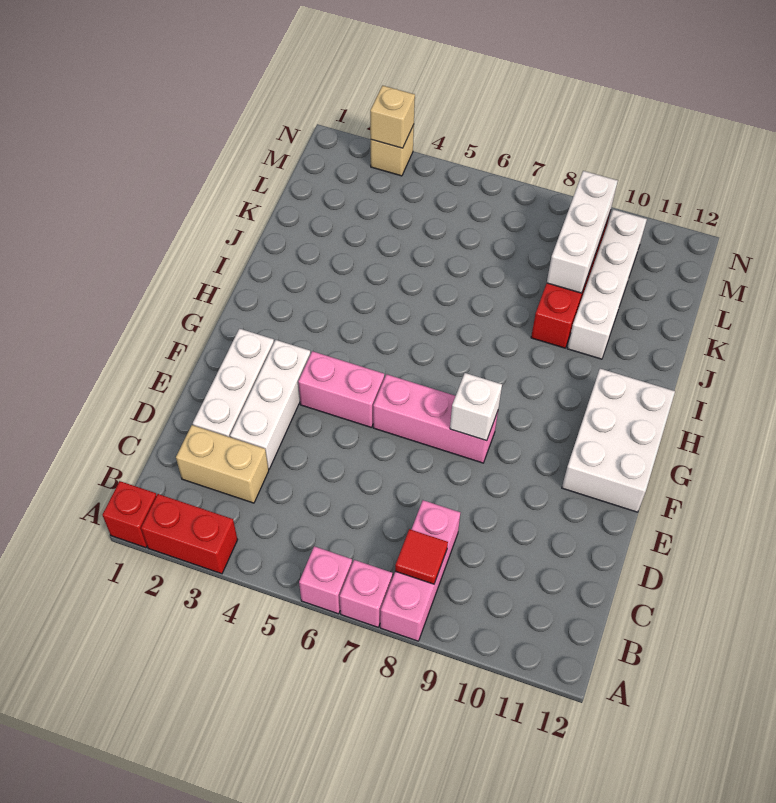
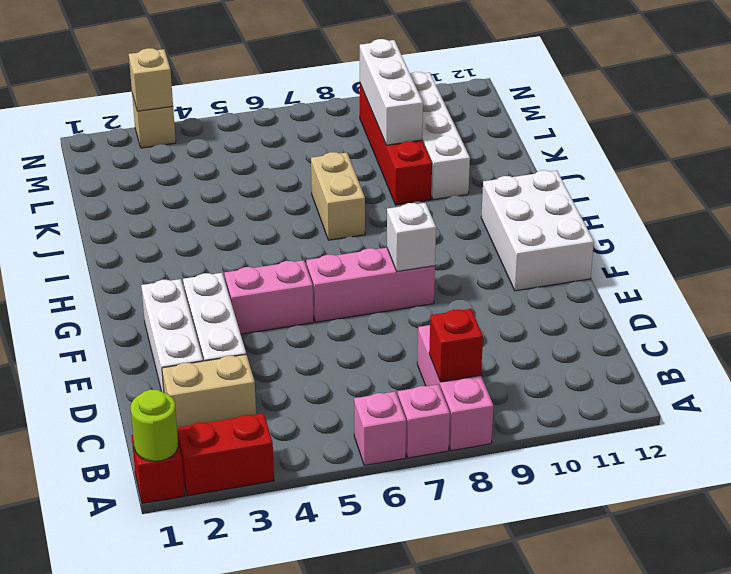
none -> lime 1x1 round brick [131,390,178,461]
red 1x1 tile [395,529,448,584] -> red 1x1 brick [429,309,483,382]
none -> tan 1x2 brick [311,152,365,240]

